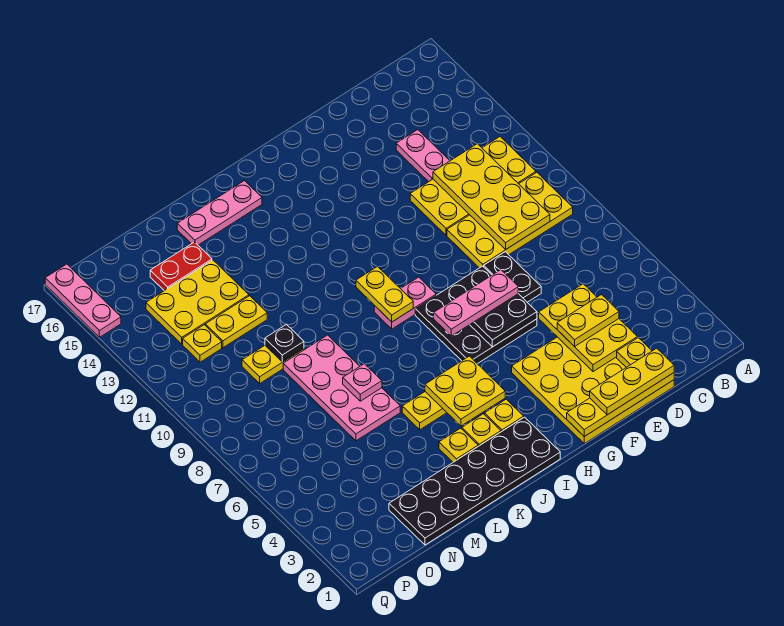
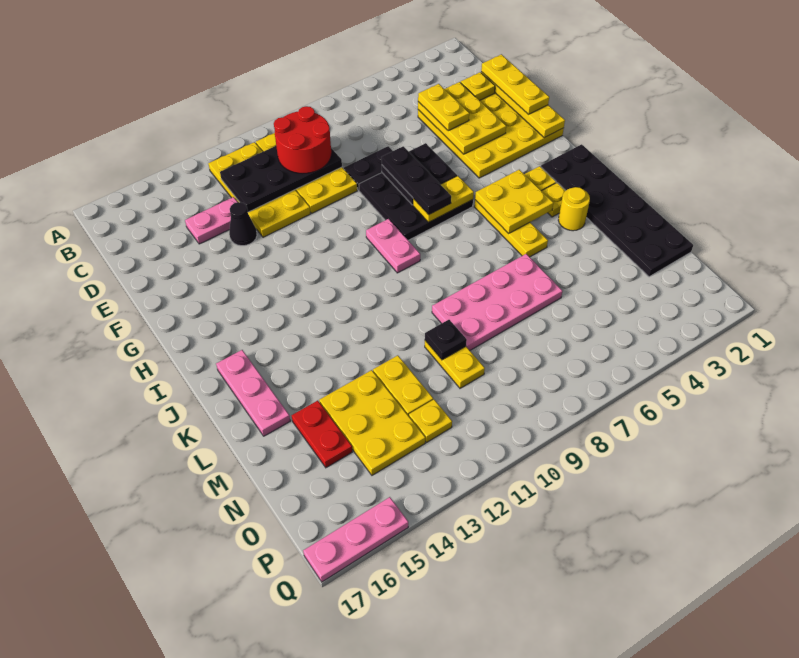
yellow 2x4 plate [433,144,550,250] -> black 2x4 plate [220,146,342,212]
none -> red 2x2 round brick [274,106,331,174]
yellow 2x3 plate [539,284,637,372] -> yellow 2x3 plate turned to [418,82,506,154]
none -> black 1x1 cone [229,202,257,246]
pink 1x3 plate [434,270,518,336] -> black 1x3 plate [381,146,451,215]
yellow 1x2 plate [356,266,413,322] -> yellow 1x2 plate moved to [413,176,474,222]
yellow 1x1 plate [439,428,478,462] -> yellow 1x1 round brick [558,187,590,231]
pink 1x1 plate [343,364,382,401] -> none

